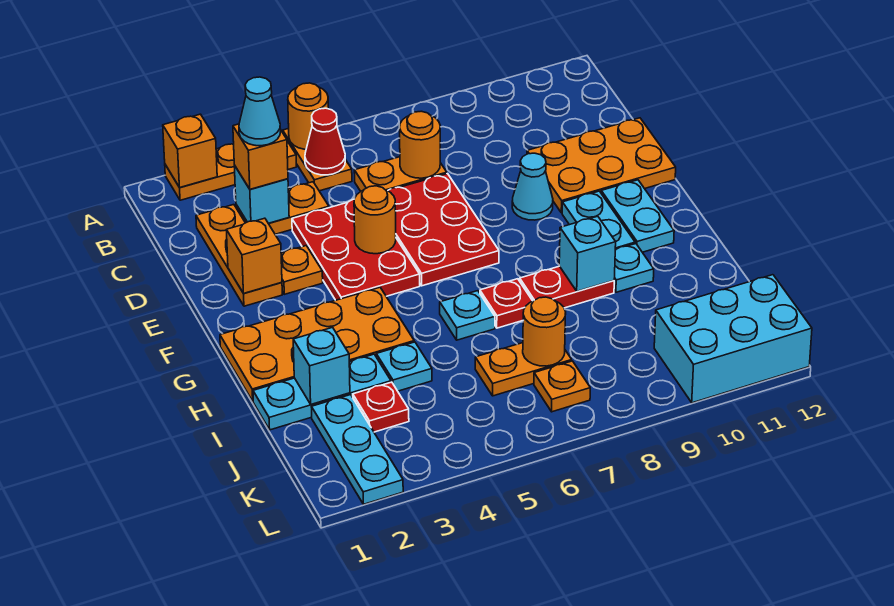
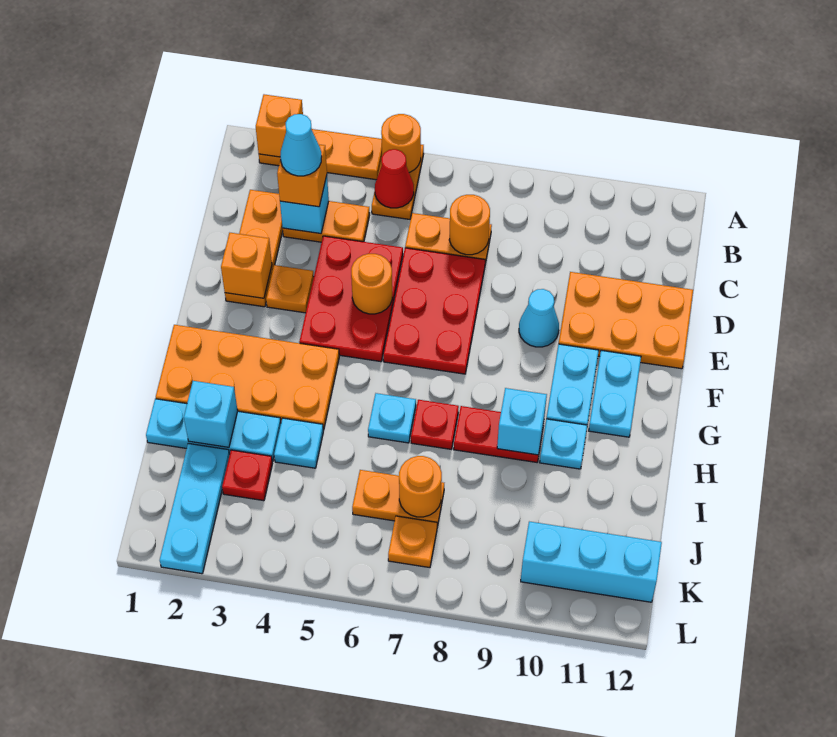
cyan 2x3 brick [654,275,812,403] -> cyan 1x3 brick [521,522,662,602]

